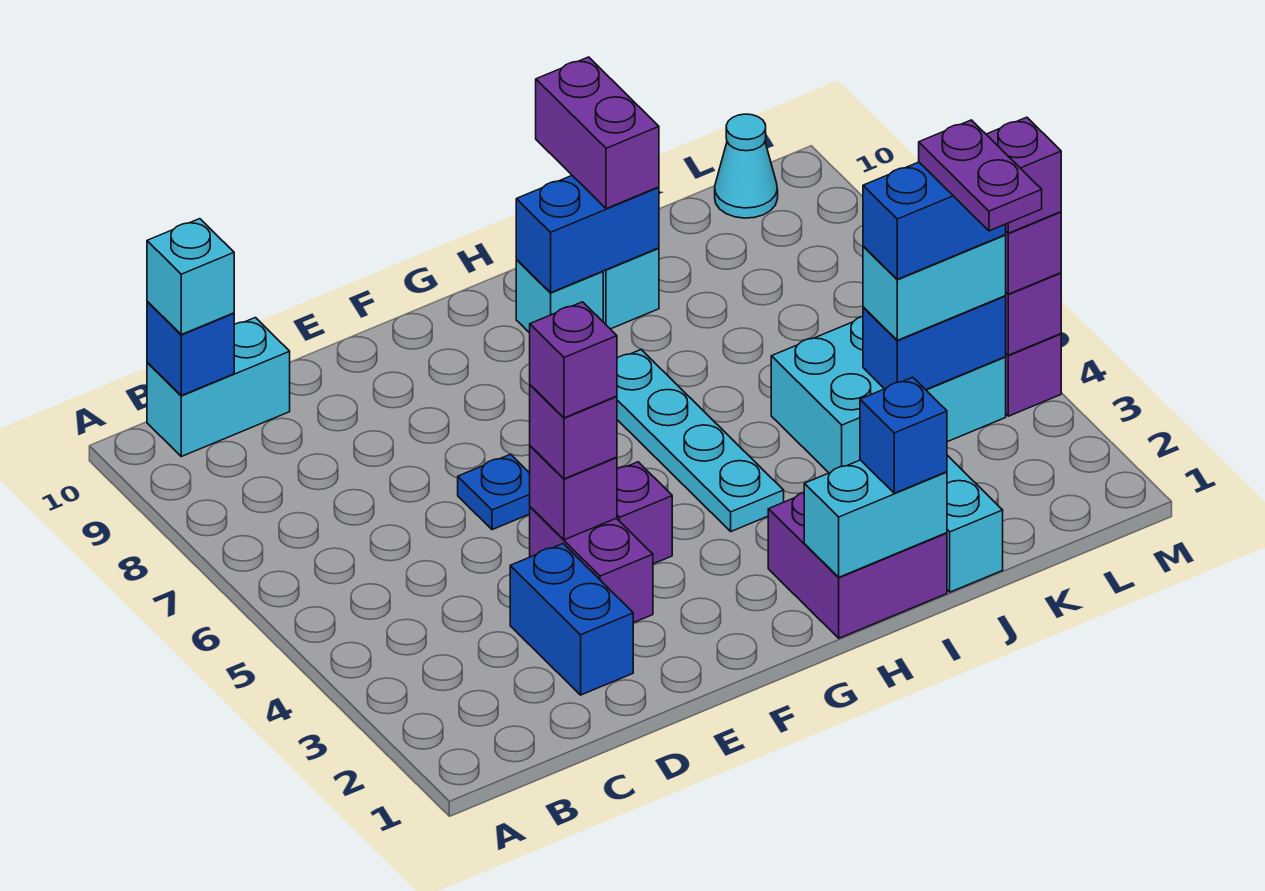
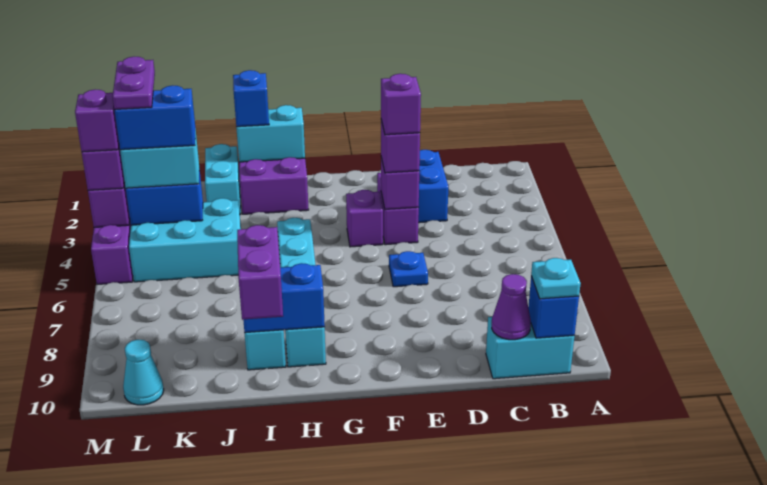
cyan 1x1 brick [147,219,234,335] -> cyan 1x1 plate [531,258,581,299]
none -> purple 1x1 cone [492,274,531,340]

